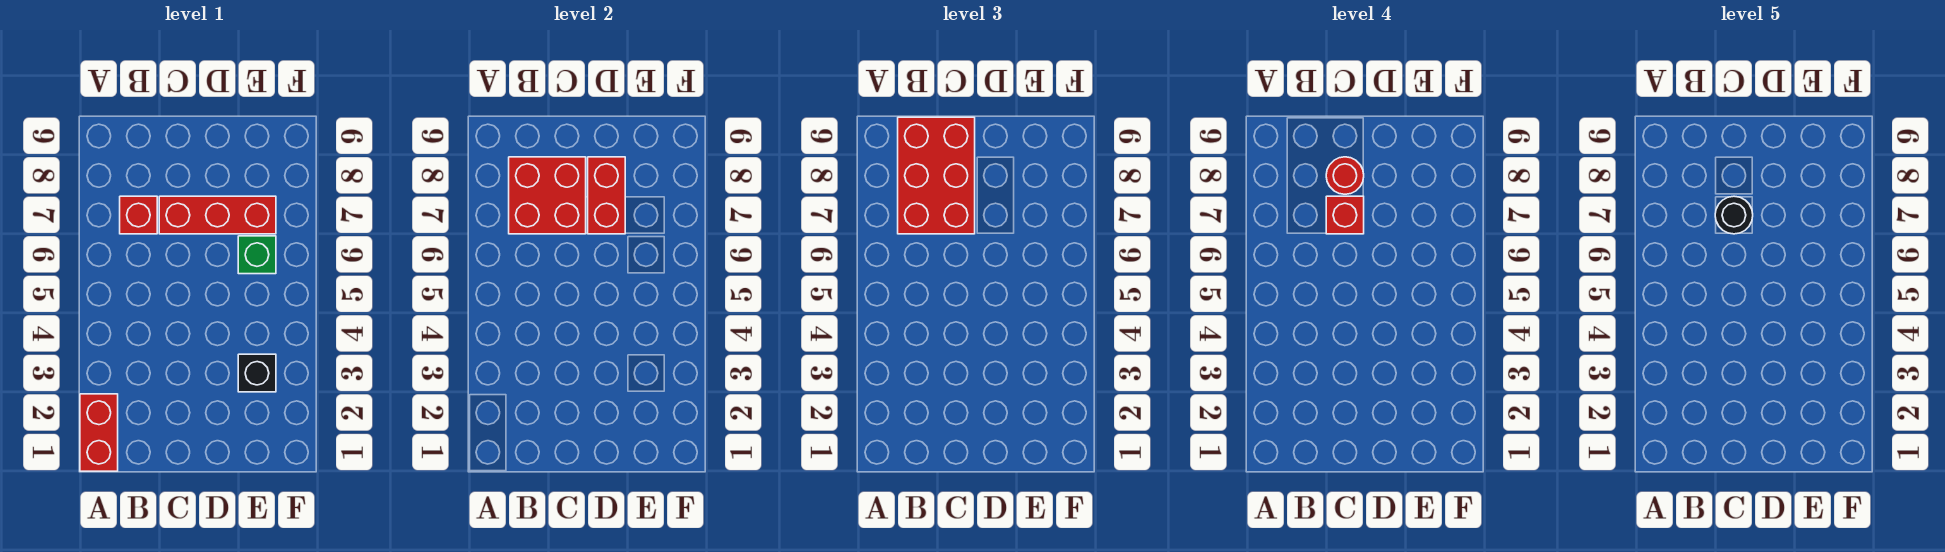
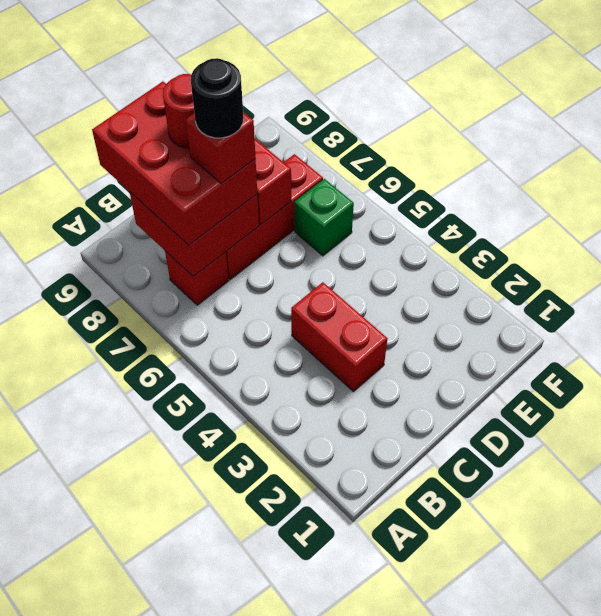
red 1x2 brick [80,394,118,471] -> red 1x2 brick moved to [291,282,387,392]
black 1x1 brick [238,354,276,392] -> none

